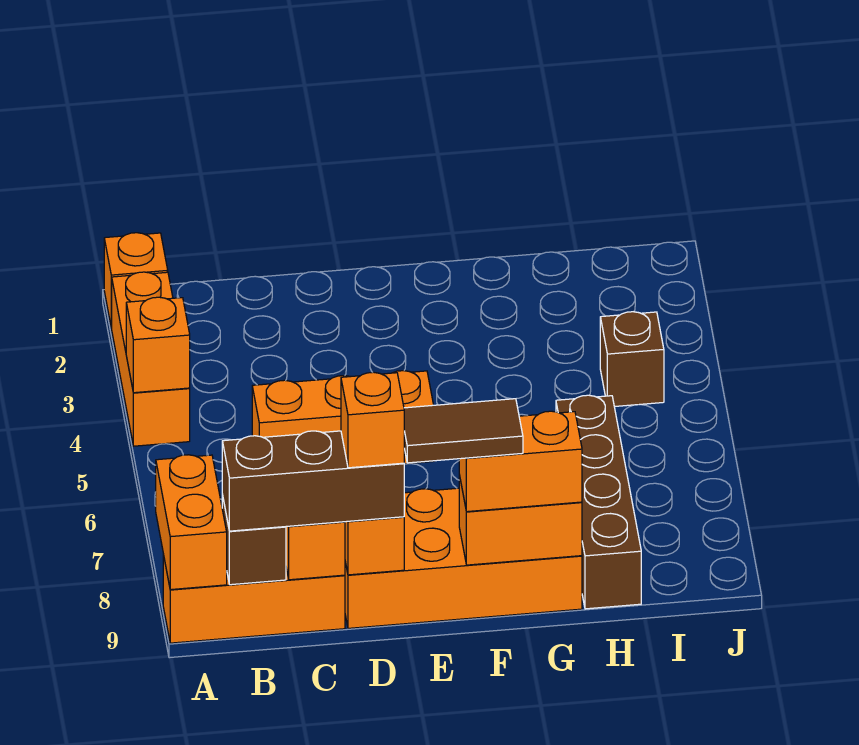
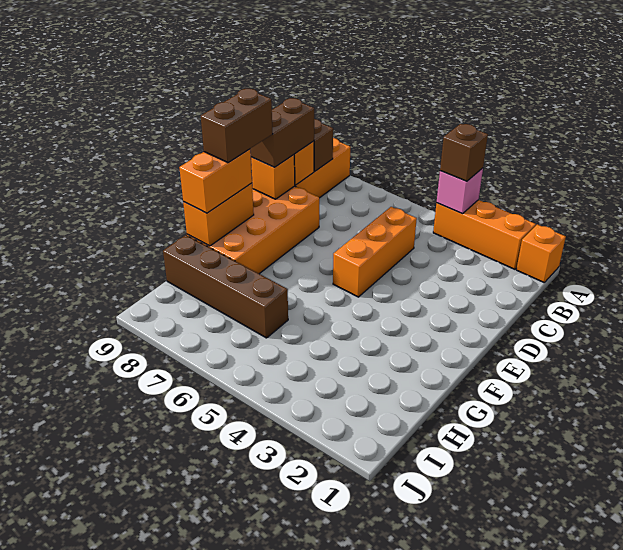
orange 1x1 brick [126,297,190,393] -> pink 1x1 brick [437,168,483,214]
orange 1x2 brick [156,455,227,590] -> none
brown 1x3 brick [222,431,404,531] -> brown 1x2 brick [251,98,314,167]
orange 1x1 brick [341,372,404,468] -> none
brown 1x2 tile [404,399,523,463] -> brown 1x2 brick [201,89,273,163]
brown 1x1 brick [600,312,664,407] -> brown 1x1 brick moved to [440,124,488,181]

